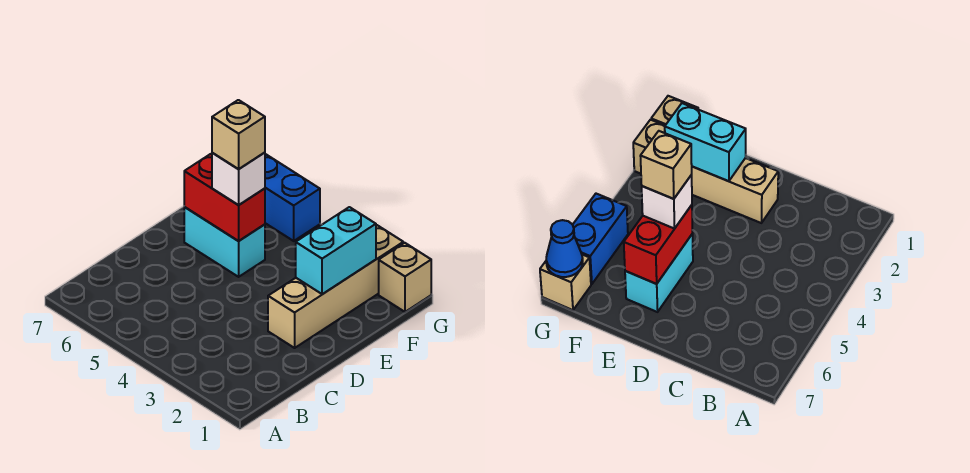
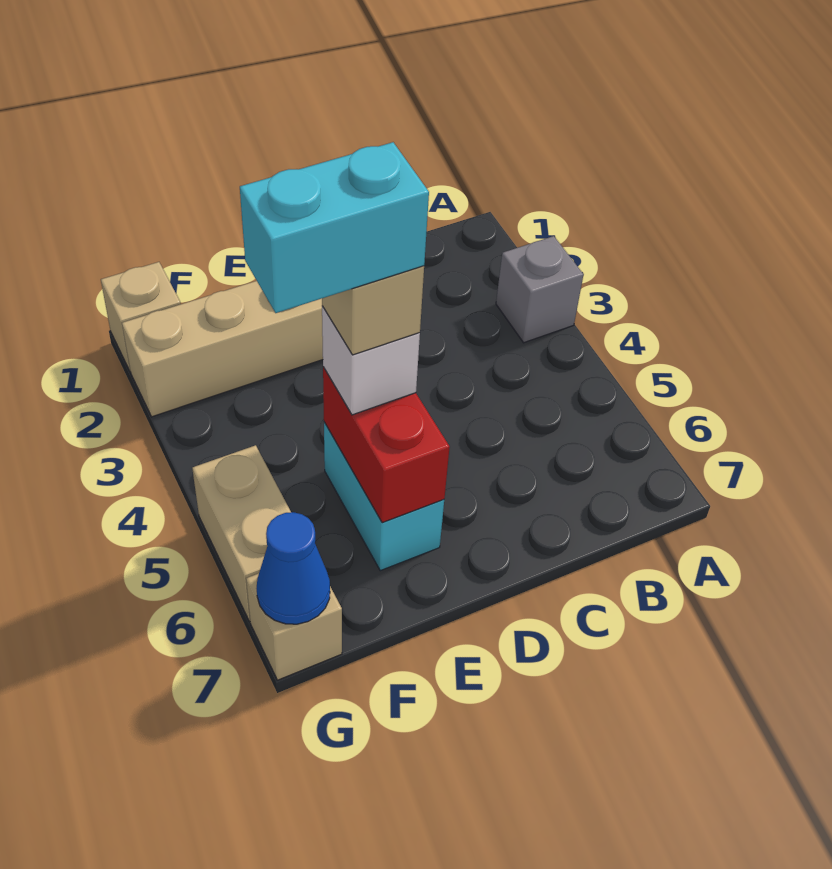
none -> grey 1x1 brick [496,236,584,343]
cyan 1x2 brick [296,207,376,294] -> cyan 1x2 brick moved to [240,142,429,313]
blue 1x2 brick [265,154,320,241] -> tan 1x2 brick [192,445,291,622]

